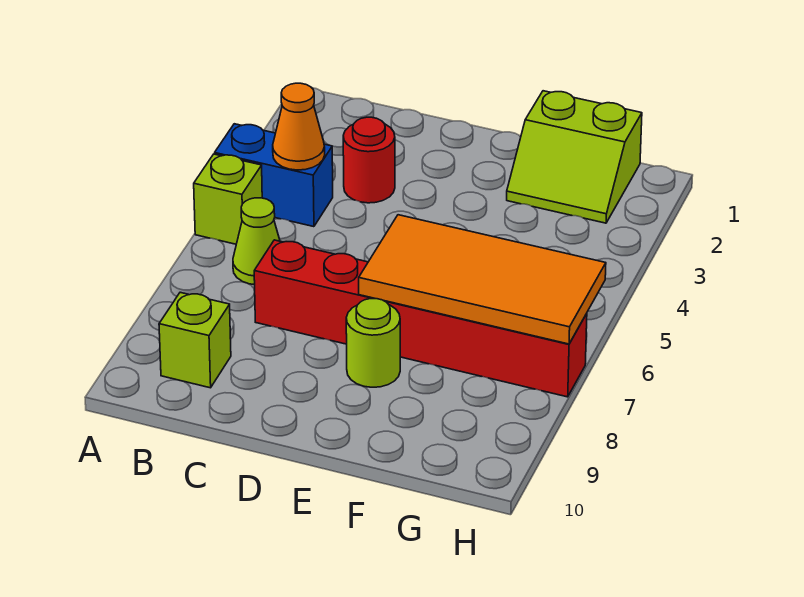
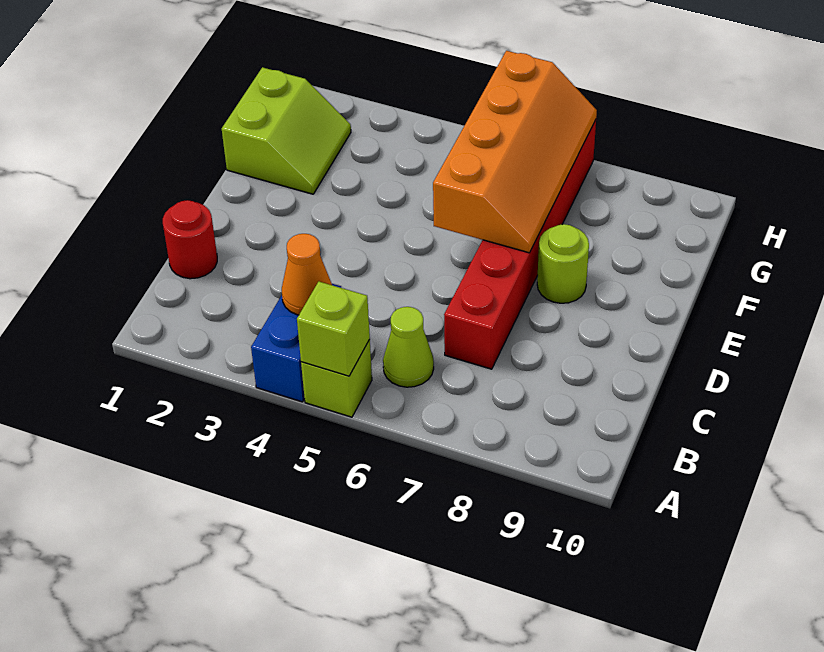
lime 1x1 brick [159,292,231,388] -> lime 1x1 brick moved to [297,282,370,376]
red 1x1 round brick [343,117,395,203] -> red 1x1 round brick moved to [163,200,217,279]
orange 2x4 tile [359,215,606,344] -> orange 2x4 slope [433,51,597,253]

